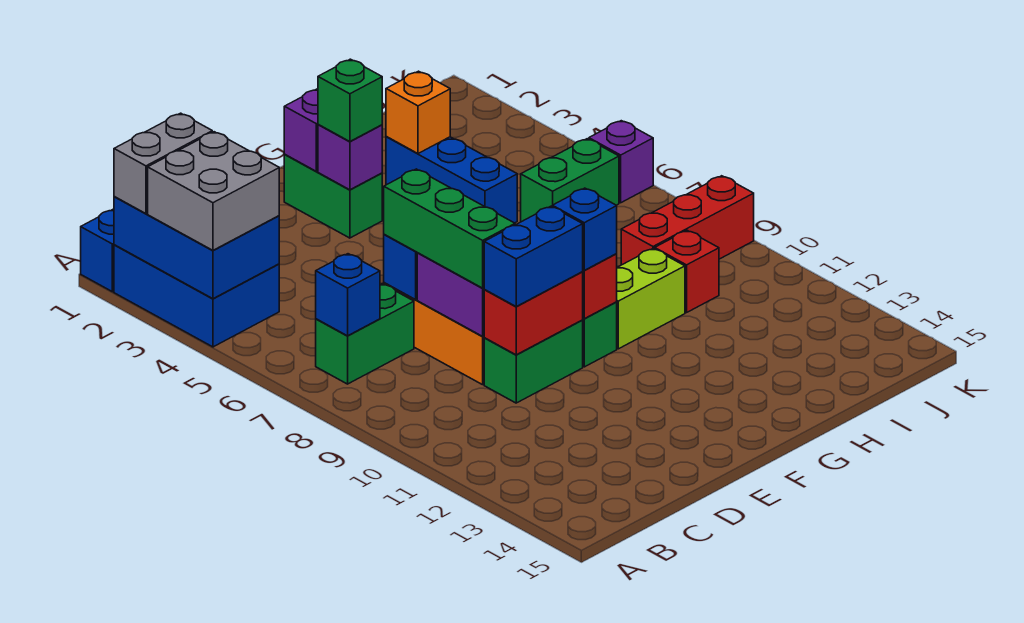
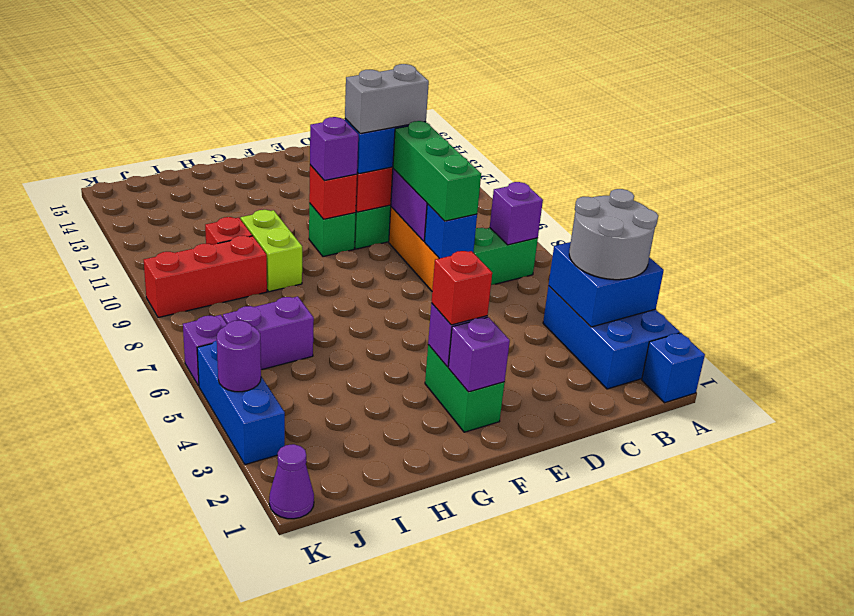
blue 2x3 brick [114,197,279,299] -> blue 2x2 brick [549,242,664,327]
grey 1x2 brick [114,113,212,214] -> grey 1x2 brick moved to [345,64,429,134]
grey 2x2 brick [148,132,279,250] -> grey 2x2 round brick [569,189,658,280]
blue 1x1 brick [316,254,380,336] -> purple 1x1 brick [490,182,543,245]
green 1x1 brick [318,59,382,142] -> red 1x1 brick [431,251,492,325]
blue 1x1 brick [552,188,617,270] -> purple 1x1 brick [310,117,358,181]
lime 1x2 brick [617,249,685,349] -> lime 1x2 brick turned to [241,210,302,292]
blue 1x3 brick [386,137,517,223] -> blue 1x3 brick moved to [197,341,285,465]
orange 1x1 brick [386,71,450,154] -> none
green 1x2 brick [521,139,619,222] -> purple 1x2 brick [223,296,314,370]
none -> purple 1x1 cone [269,444,314,519]
none -> purple 1x1 round brick [217,320,261,392]

